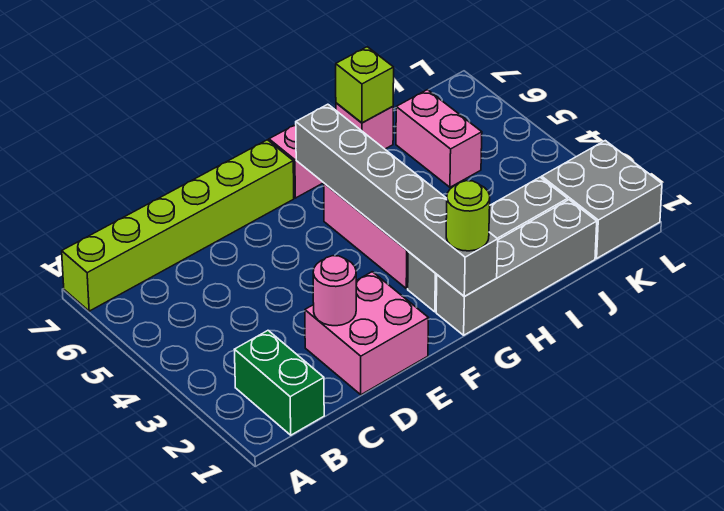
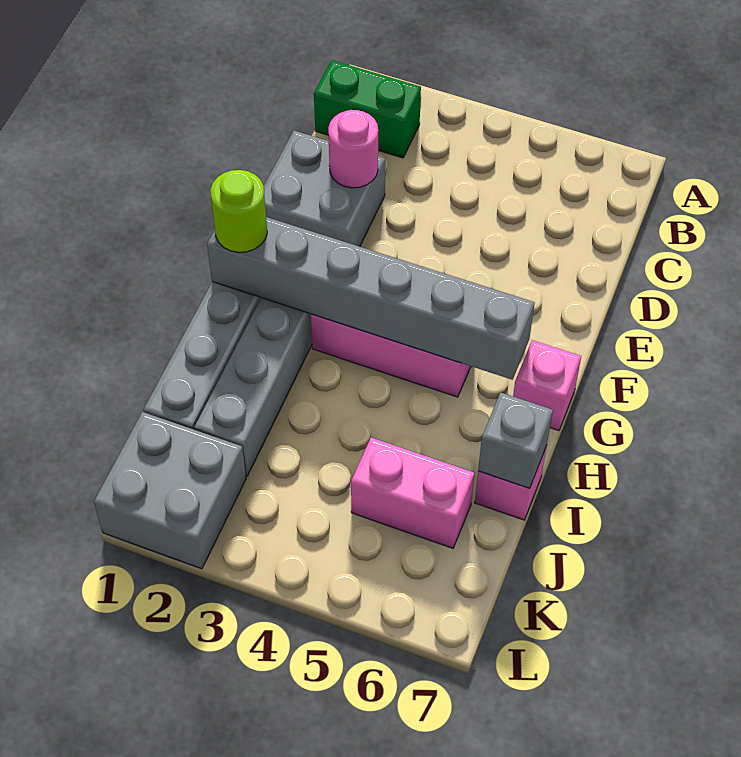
lime 1x6 brick [62,140,294,311] -> none
pink 2x2 brick [305,272,428,395] -> grey 2x2 brick [264,131,385,247]
lime 1x1 brick [336,47,394,123] -> grey 1x1 brick [478,392,553,488]

